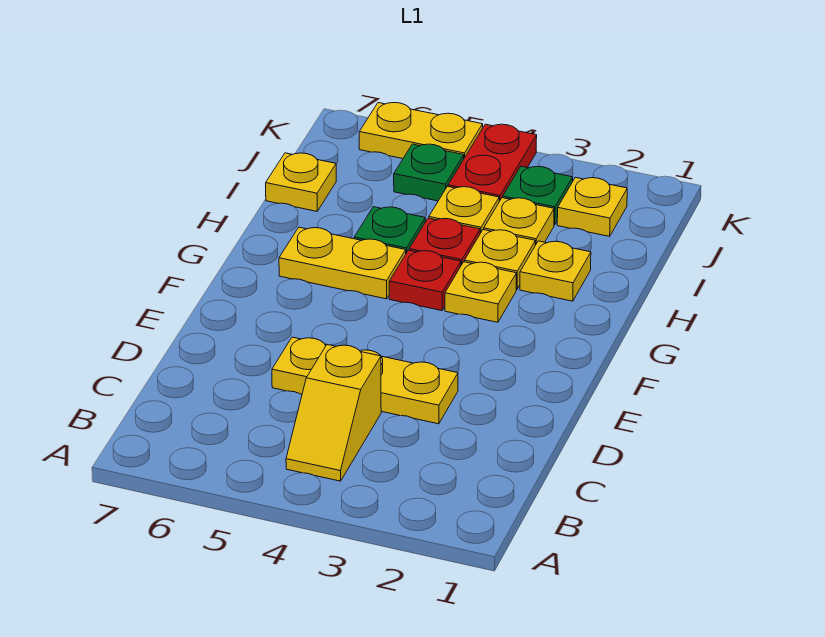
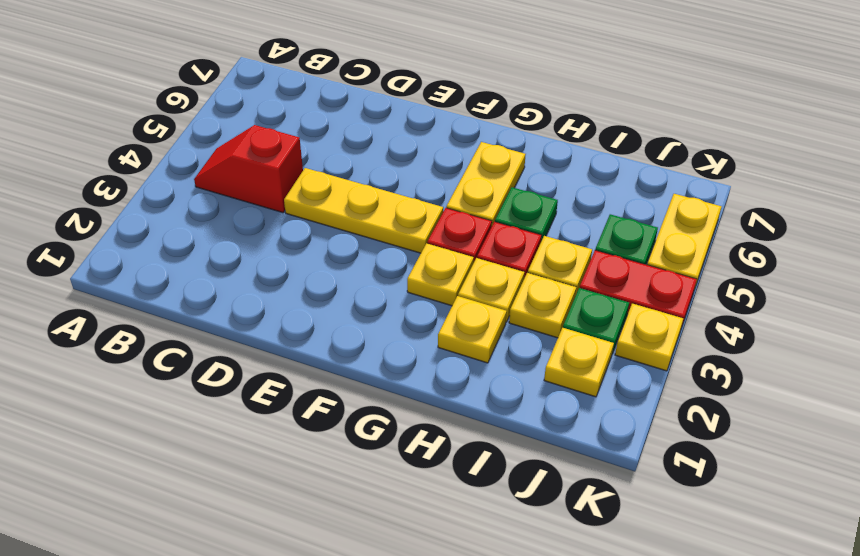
yellow 1x2 slope [286,345,381,481] -> red 1x2 slope [194,125,303,213]
yellow 1x3 plate [272,337,458,424] -> yellow 1x3 plate turned to [284,168,443,253]
yellow 1x1 plate [266,153,336,211] -> yellow 1x1 plate moved to [615,303,683,371]

